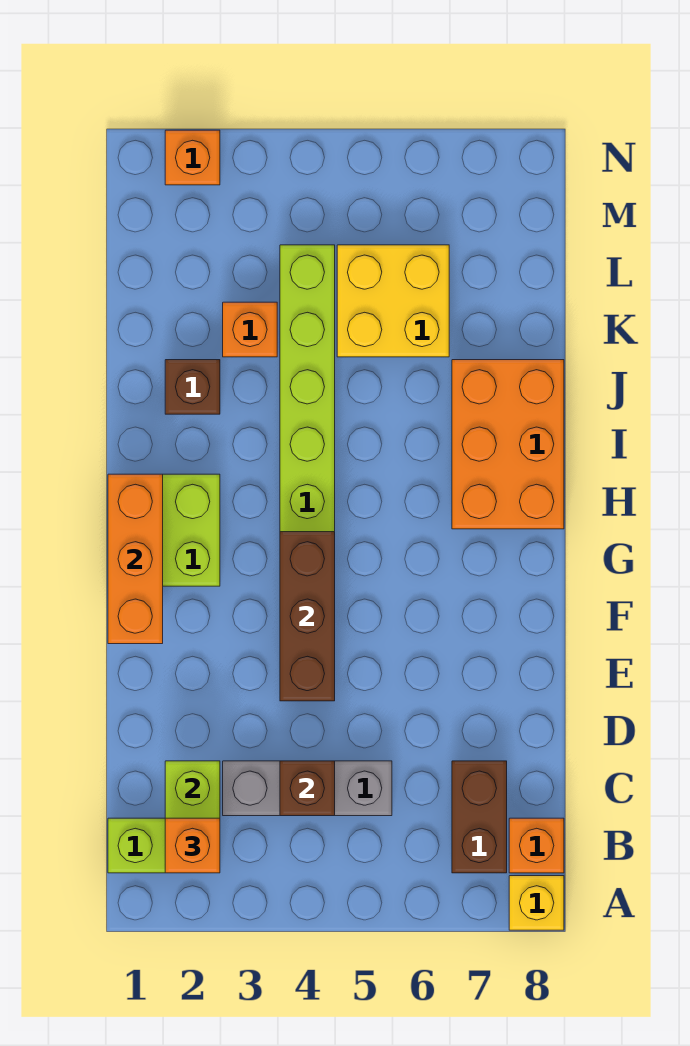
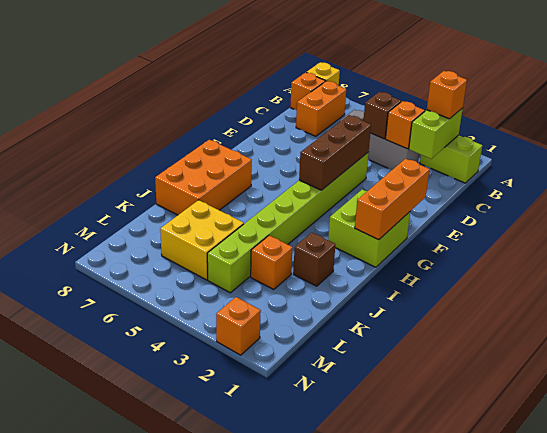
brown 1x2 brick [452,761,507,873] -> orange 1x2 brick [296,81,346,136]
none -> orange 1x1 brick [386,101,425,149]

